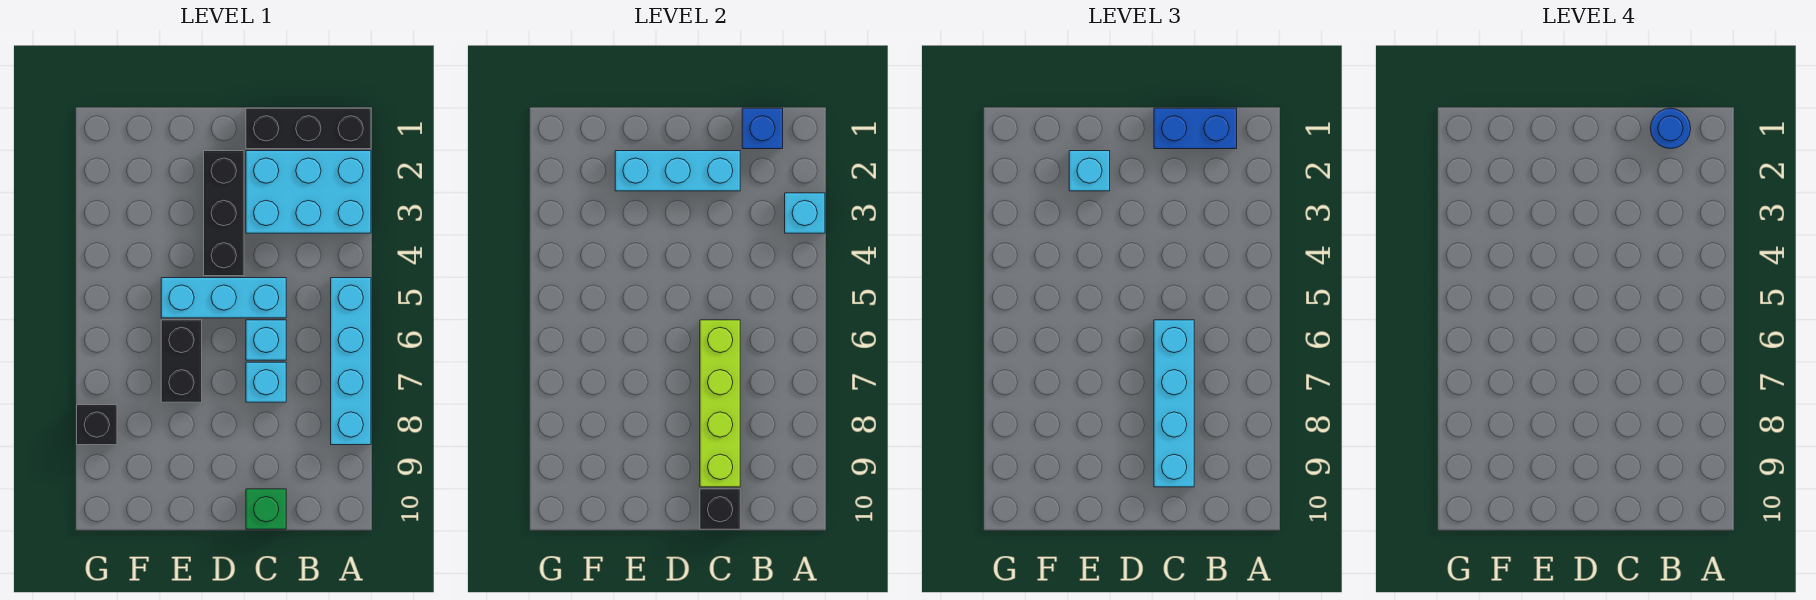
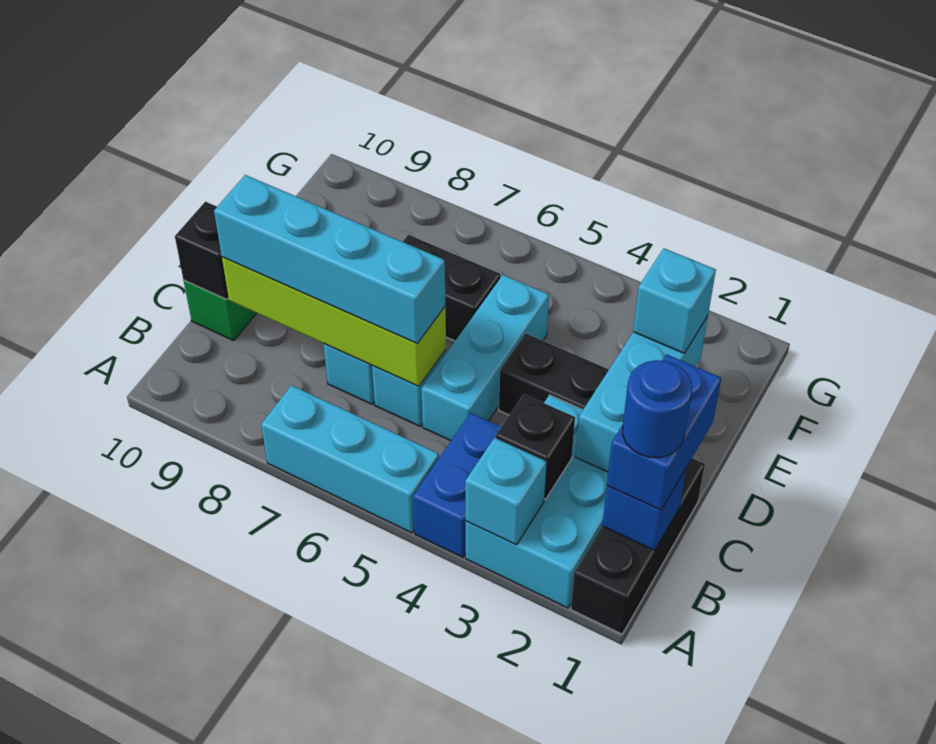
none -> blue 1x2 brick [413,413,501,557]
cyan 1x4 brick [331,278,371,445] -> cyan 1x3 brick [261,385,439,533]
black 1x1 brick [77,405,117,445] -> black 1x1 brick moved to [496,394,575,499]

